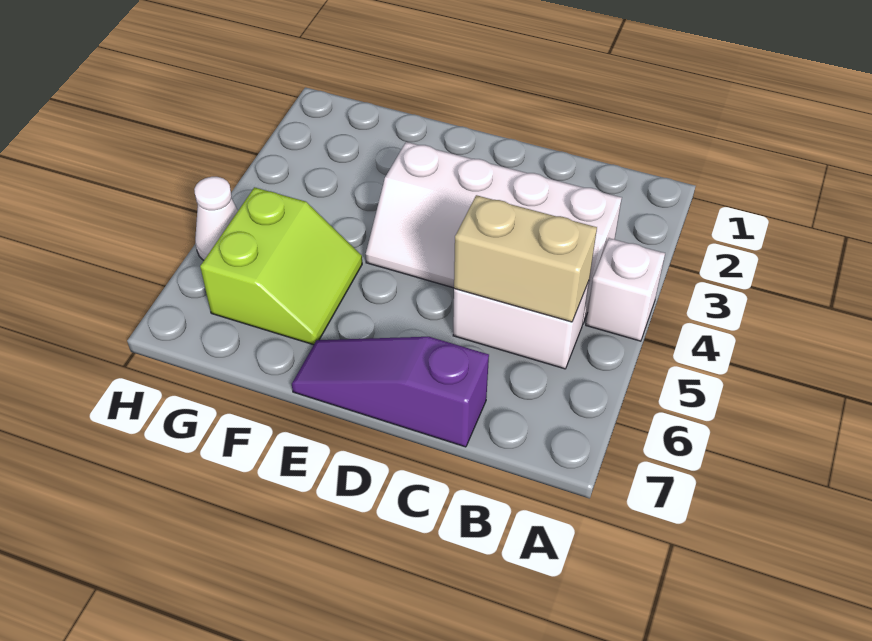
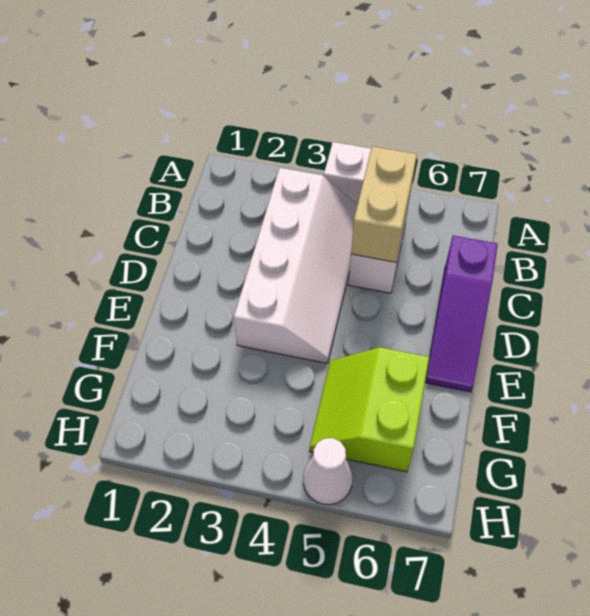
lime 2x2 slope [200,187,362,345] -> lime 2x2 slope turned to [310,347,429,472]

